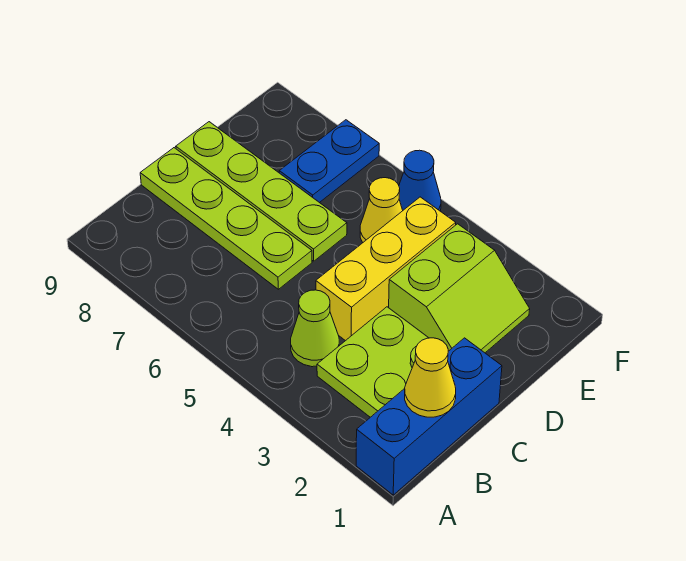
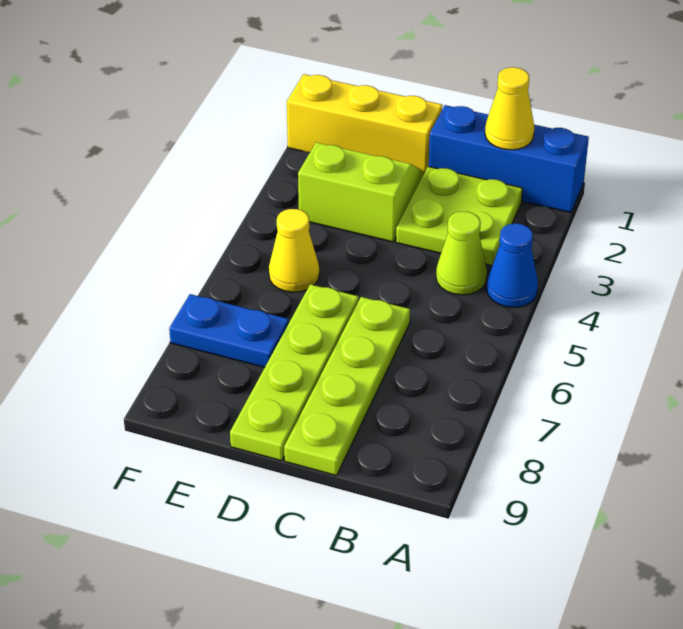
yellow 1x3 brick [316,197,456,341] -> yellow 1x3 brick moved to [287,74,442,172]
blue 1x1 cone [399,150,441,211] -> blue 1x1 cone moved to [487,224,538,307]

